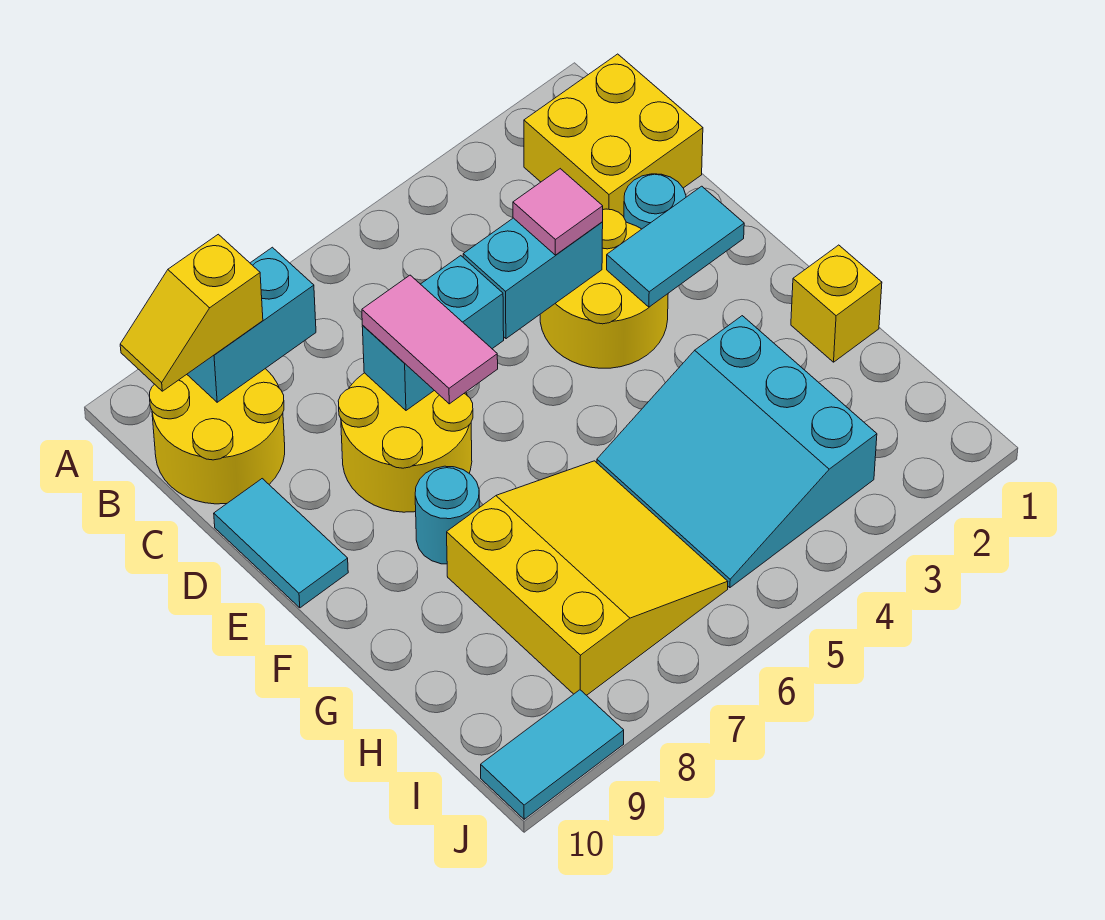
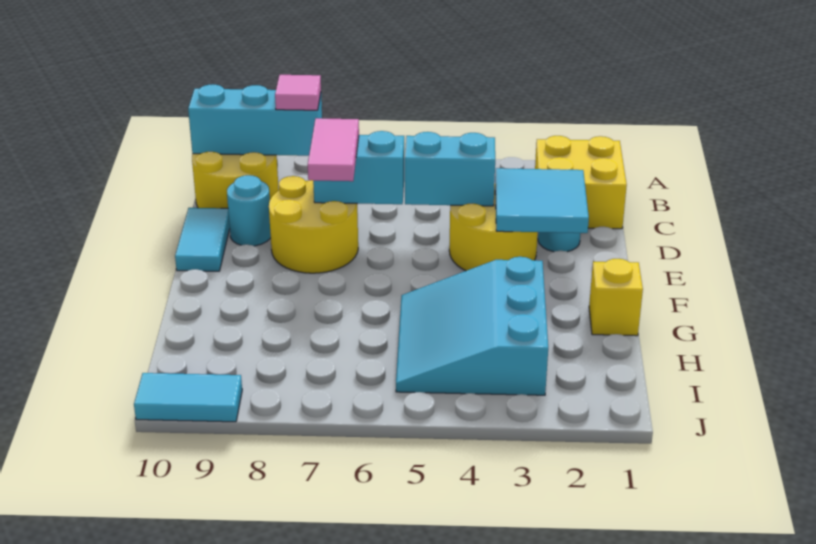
cyan 1x2 brick [187,247,316,402] -> cyan 1x3 brick [188,84,322,156]
yellow 1x2 slope [120,234,263,391] -> none
pink 1x1 tile [513,169,603,255] -> pink 1x1 tile moved to [275,75,321,110]
cyan 1x2 tile [607,186,744,307] -> cyan 2x2 tile [495,168,589,233]
cyan 1x1 round brick [415,466,479,564] -> cyan 1x1 round brick moved to [227,175,271,246]
yellow 3x3 slope [447,461,728,695] -> none

